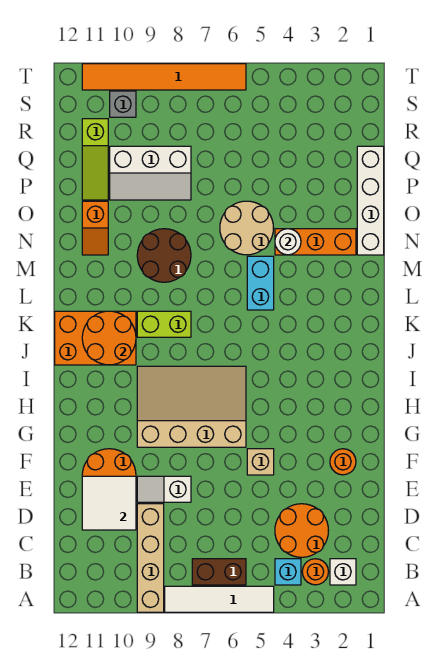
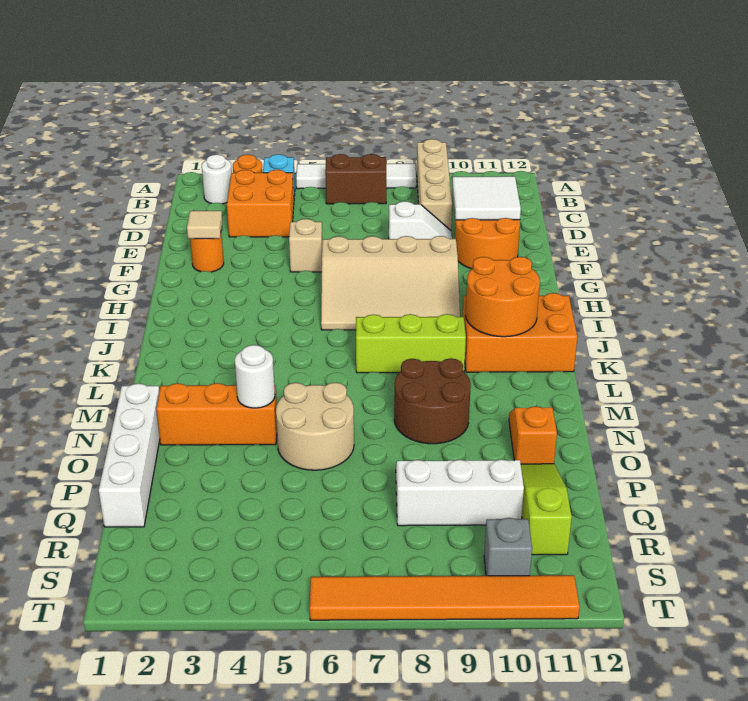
white 1x1 brick [330,559,356,585] -> white 1x1 round brick [202,155,232,204]
orange 2x2 round brick [275,504,329,557] -> orange 2x2 brick [227,170,294,237]
none -> tan 1x1 tile [187,211,222,239]
lime 1x2 brick [137,311,191,337] -> lime 1x3 brick [356,314,466,373]
cyan 1x2 brick [247,256,274,310] -> none

